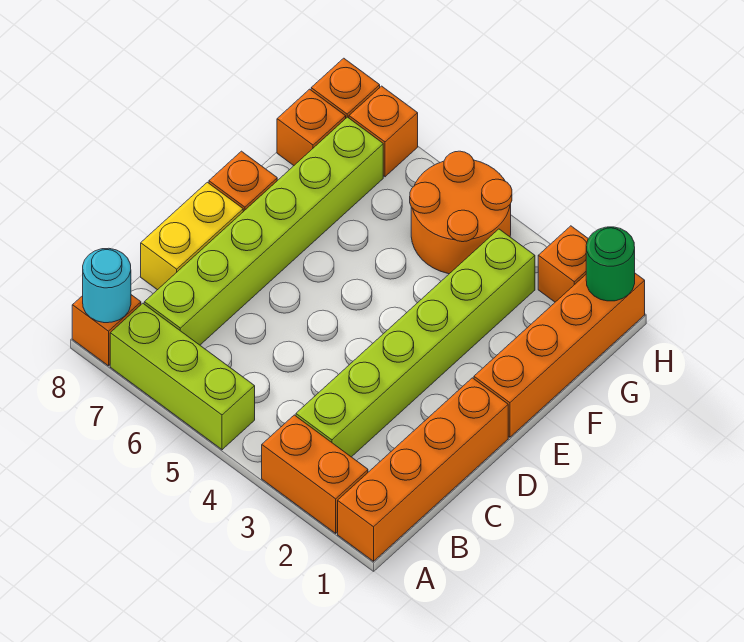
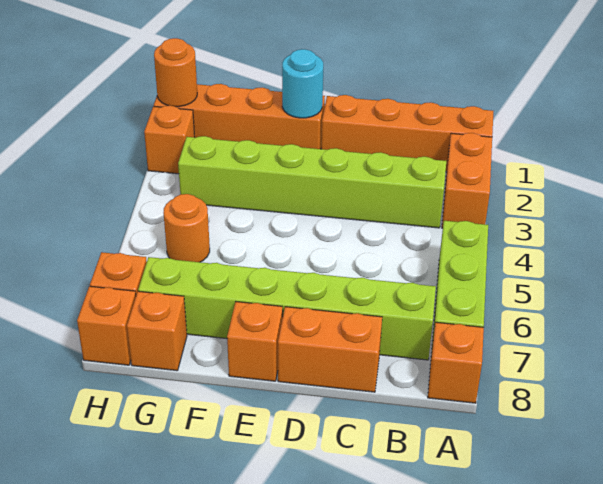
cyan 1x1 round brick [83,248,131,323] -> cyan 1x1 round brick moved to [282,49,323,118]
yellow 1x2 brick [141,182,243,290] -> orange 1x2 brick [278,307,382,392]
orange 2x2 round brick [410,151,512,274] -> orange 1x1 round brick [163,194,210,262]
green 1x1 round brick [586,227,635,301] -> orange 1x1 round brick [154,38,197,107]

